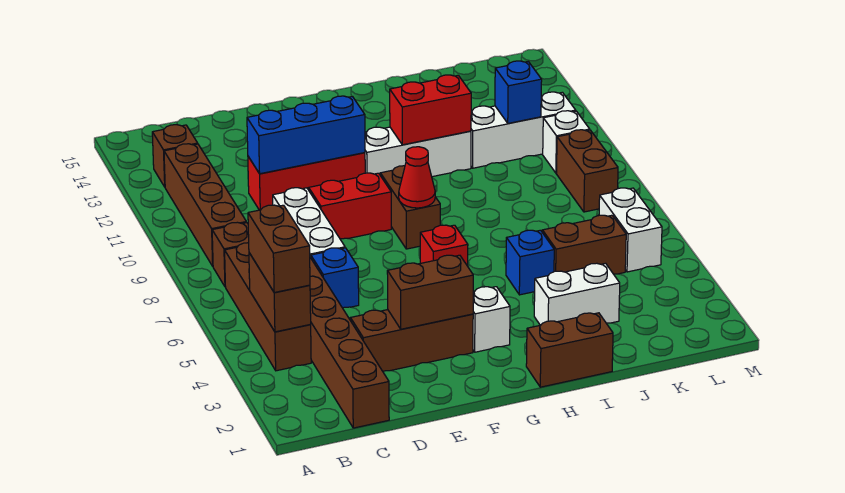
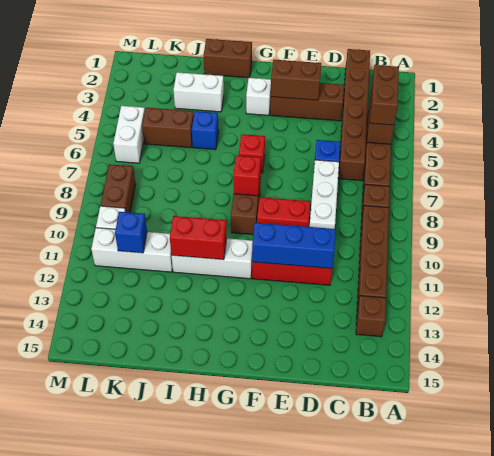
red 1x1 cone [399,147,435,208] -> red 1x1 brick [233,155,261,196]

